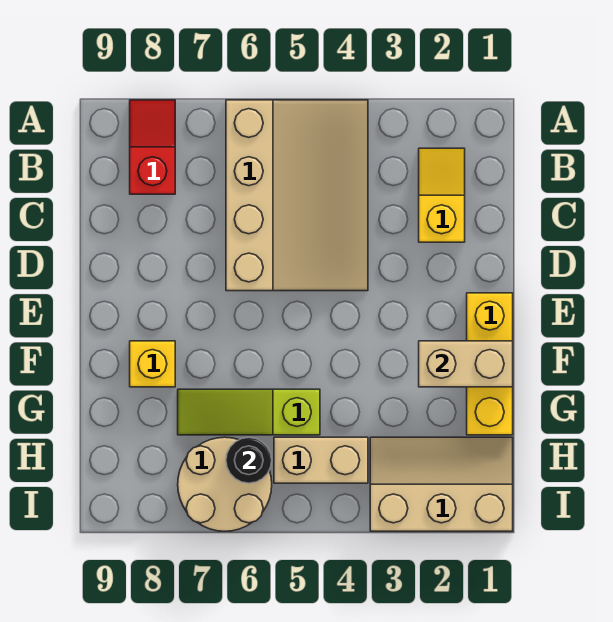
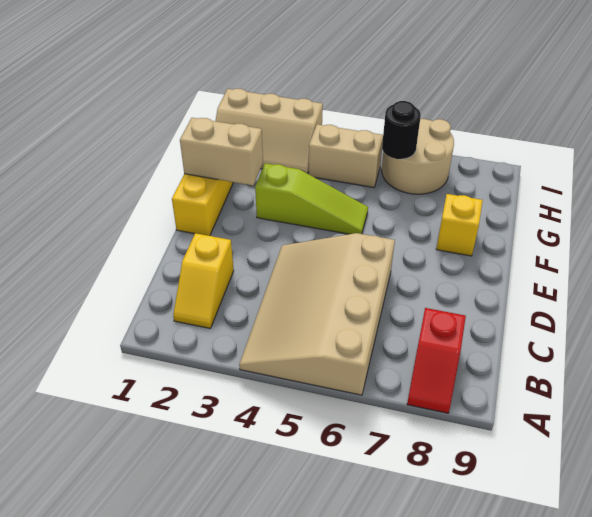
lime 1x3 slope [178,389,320,435] -> lime 1x3 slope moved to [255,163,368,234]

